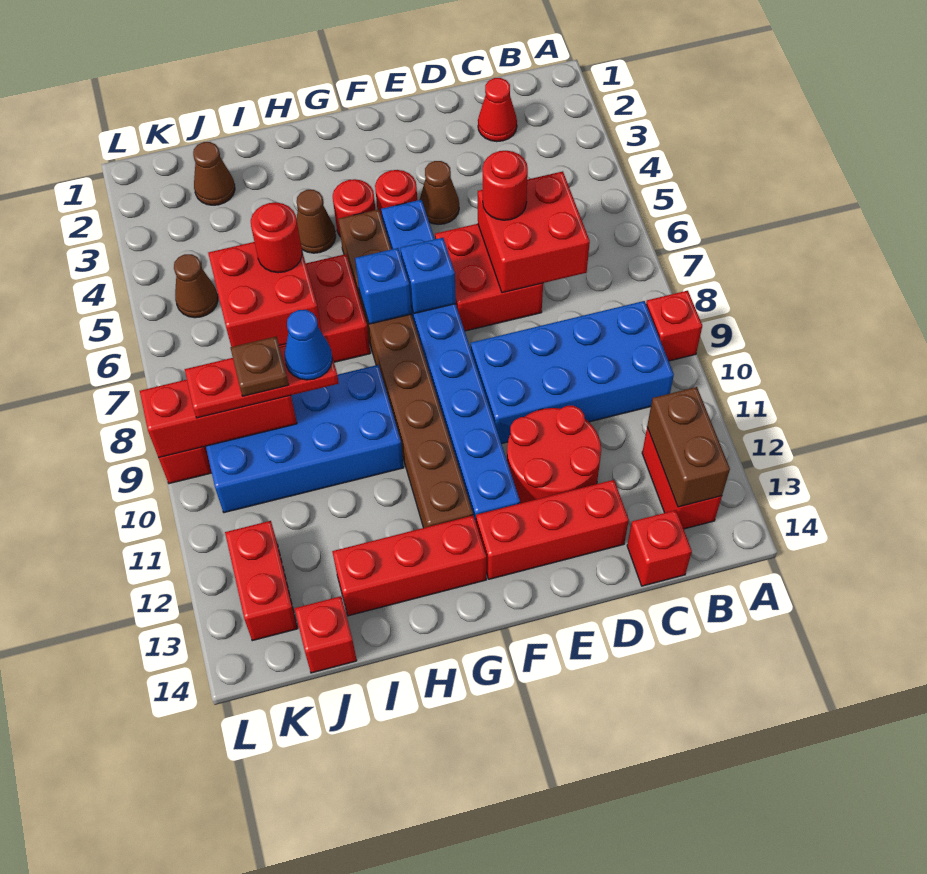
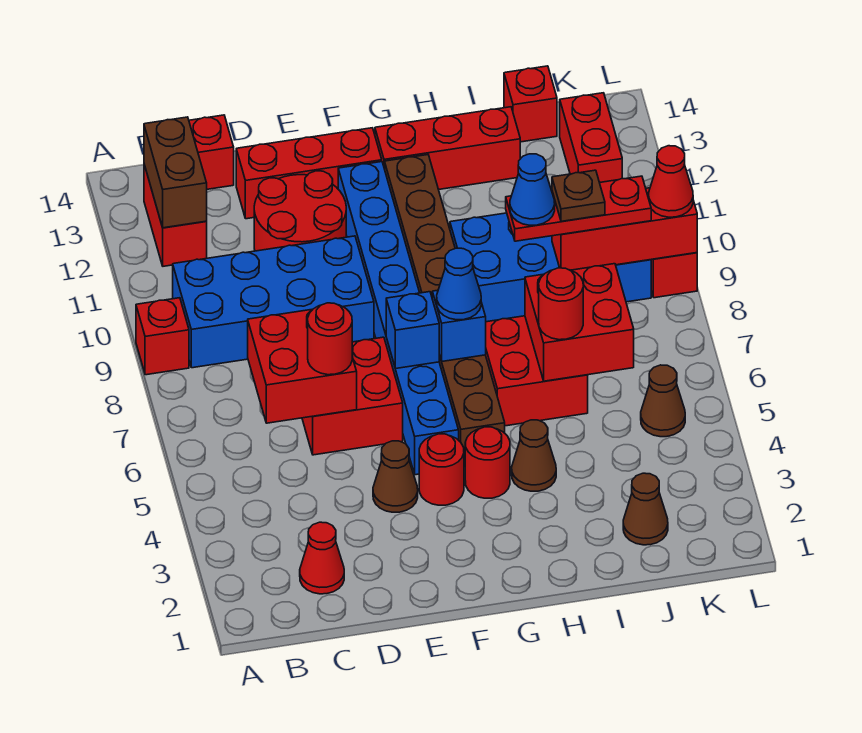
none -> blue 1x1 cone [437,248,481,320]
none -> red 1x1 cone [649,146,693,217]

